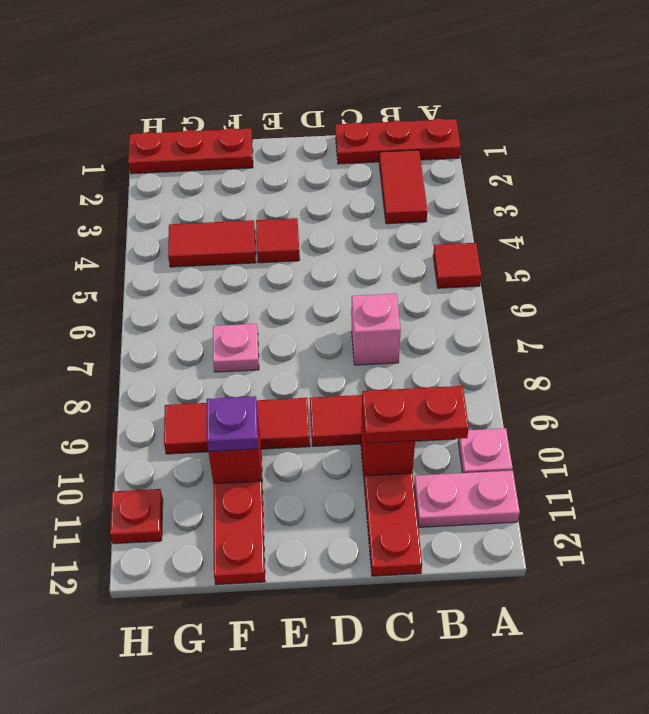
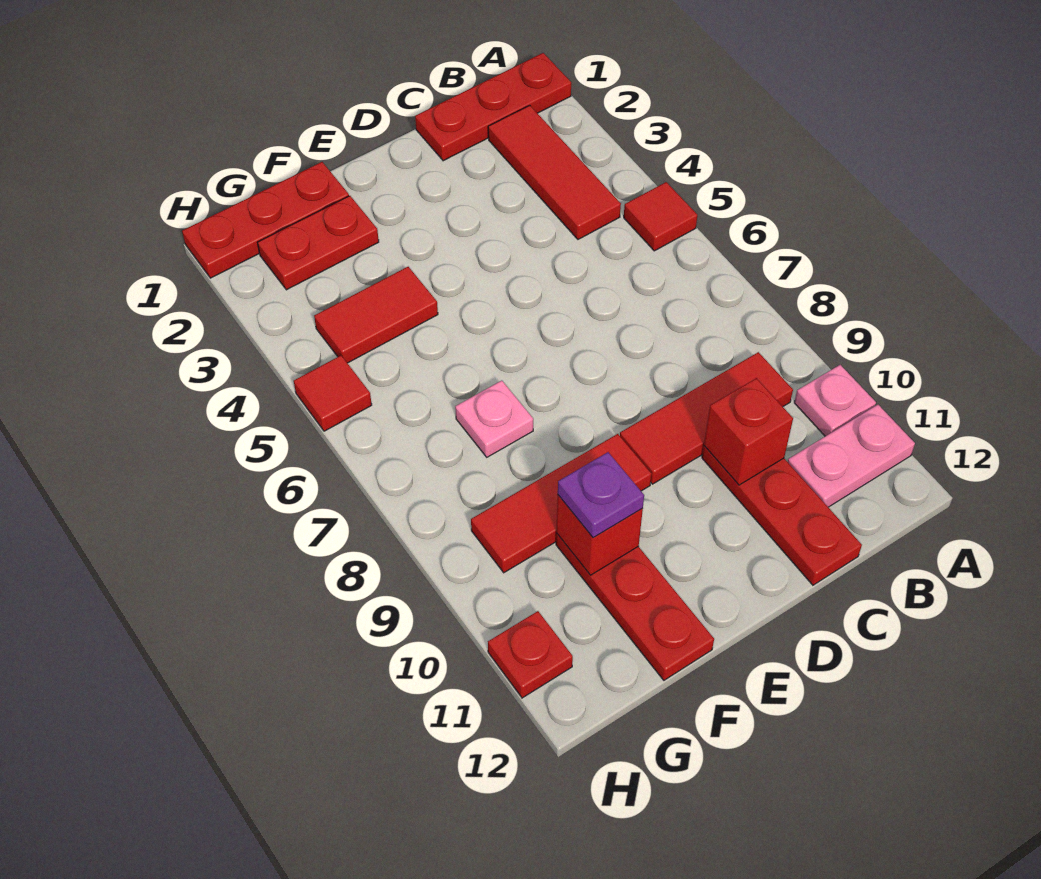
red 1x2 tile [379,150,427,224] -> red 1x3 tile [488,105,621,239]
red 1x2 plate [362,386,469,443] -> red 1x2 plate moved to [258,196,379,290]
pink 1x1 brick [352,294,401,365] -> none
red 1x1 tile [256,218,300,263] -> red 1x1 tile moved to [294,356,372,431]

